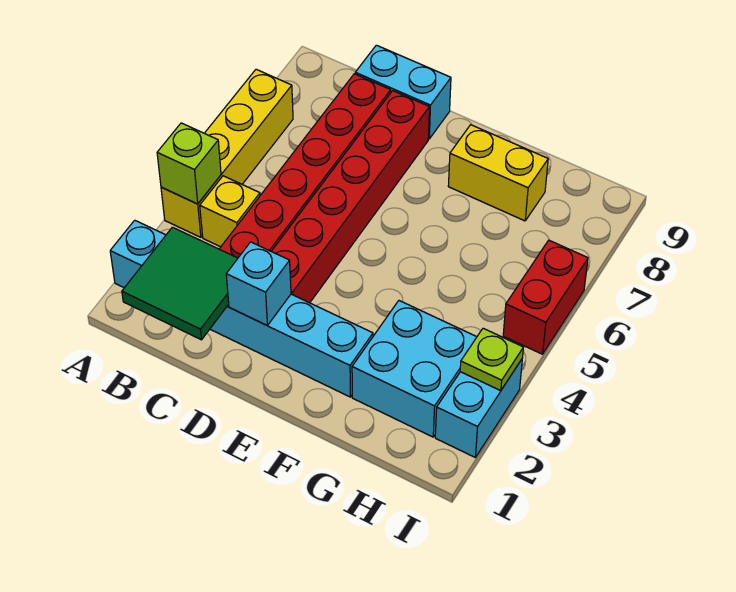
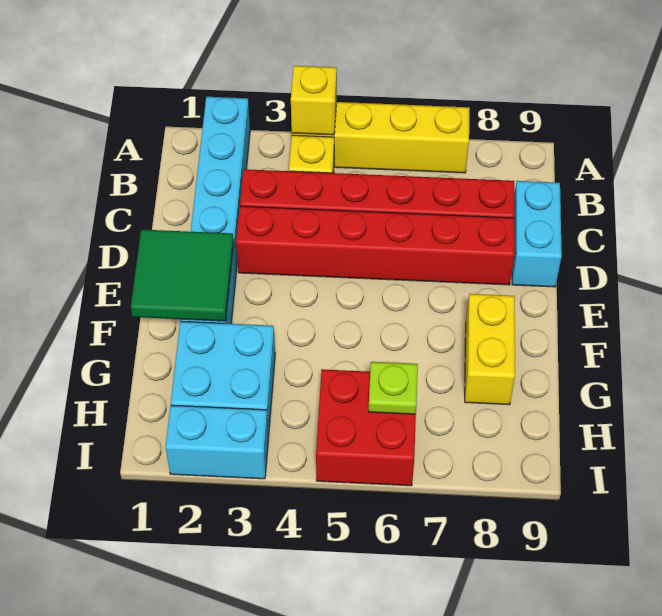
lime 1x1 brick [157,123,221,204] -> yellow 1x1 brick [291,66,337,135]
green 2x2 tile [122,227,238,340] -> green 2x2 tile moved to [131,230,234,321]
cyan 1x1 brick [226,242,291,325] -> none
lime 1x1 plate [460,328,523,391] -> lime 1x1 plate moved to [368,362,418,414]
red 1x2 brick [503,240,588,354] -> red 2x2 brick [316,369,416,486]

